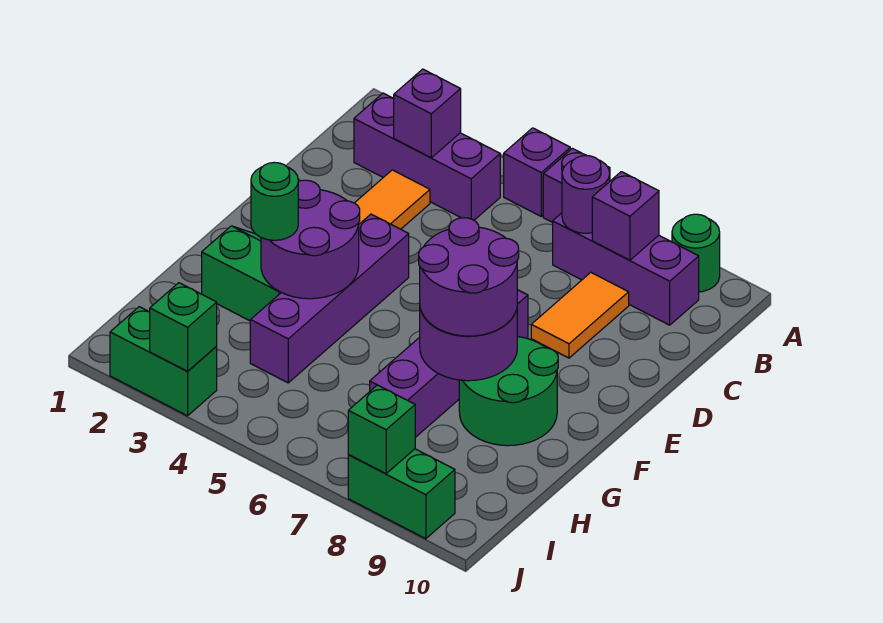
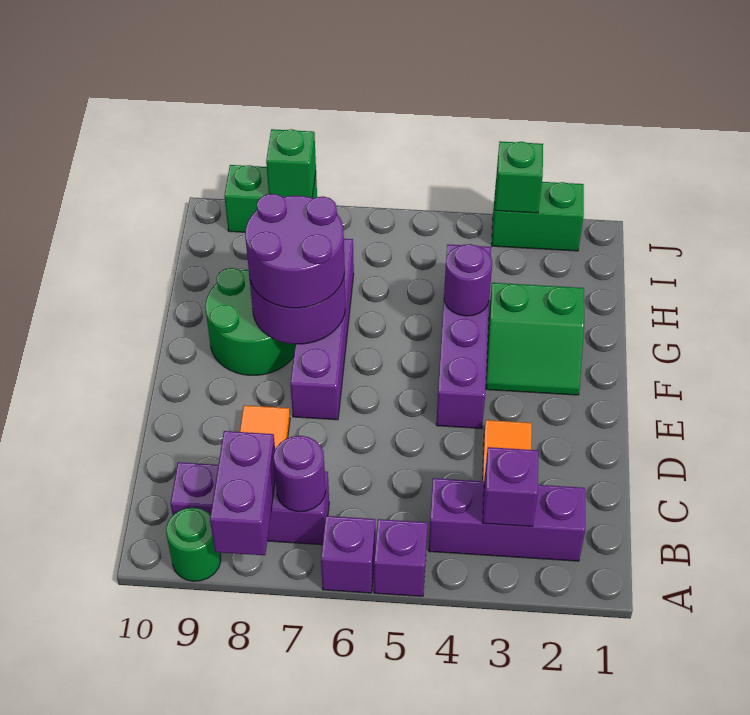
purple 1x1 brick [592,172,659,260] -> purple 1x2 brick [210,431,275,555]
purple 2x2 round brick [261,180,360,299] -> purple 1x1 round brick [444,244,492,316]
green 1x1 round brick [251,163,298,240] -> none

